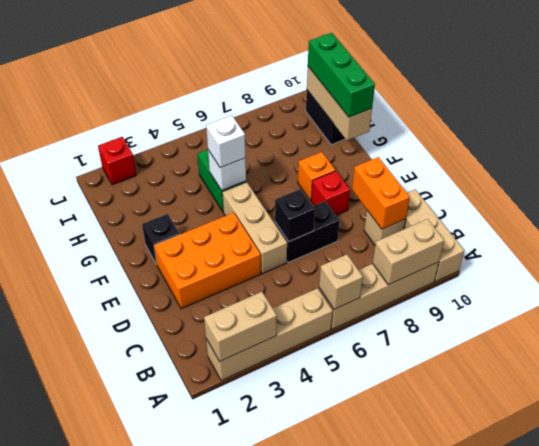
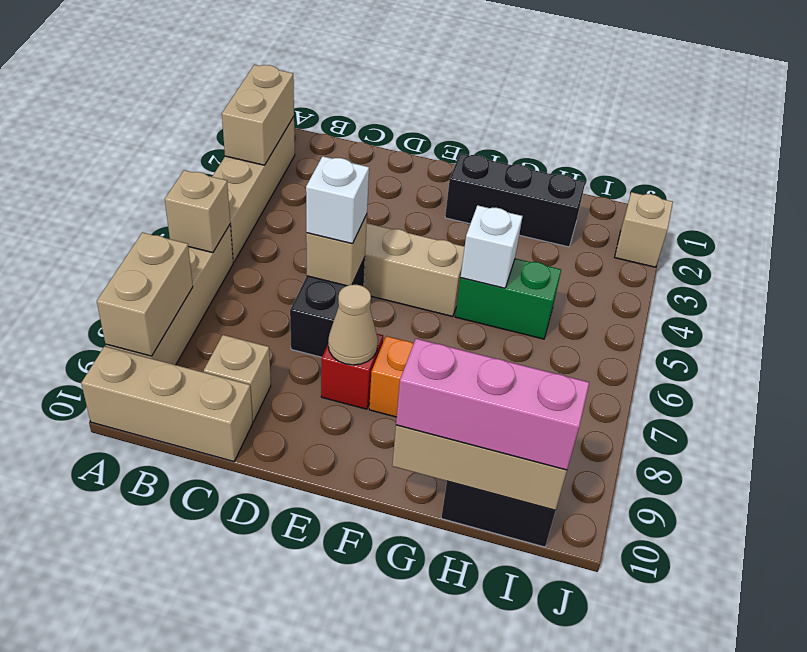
orange 1x2 brick [352,157,410,229] -> none
orange 2x3 brick [154,213,261,309] -> none
black 1x1 brick [275,189,315,241] -> tan 1x1 brick [306,214,367,286]
none -> tan 1x1 cone [328,285,378,365]
black 1x1 brick [142,214,180,264] -> black 1x3 brick [445,154,585,247]
white 1x1 brick [206,115,246,168] -> white 1x1 brick moved to [306,156,369,244]
green 1x3 brick [308,33,375,117] -> pink 1x3 brick [396,339,589,470]
red 1x1 brick [98,137,136,185] -> tan 1x1 brick [615,192,673,267]

